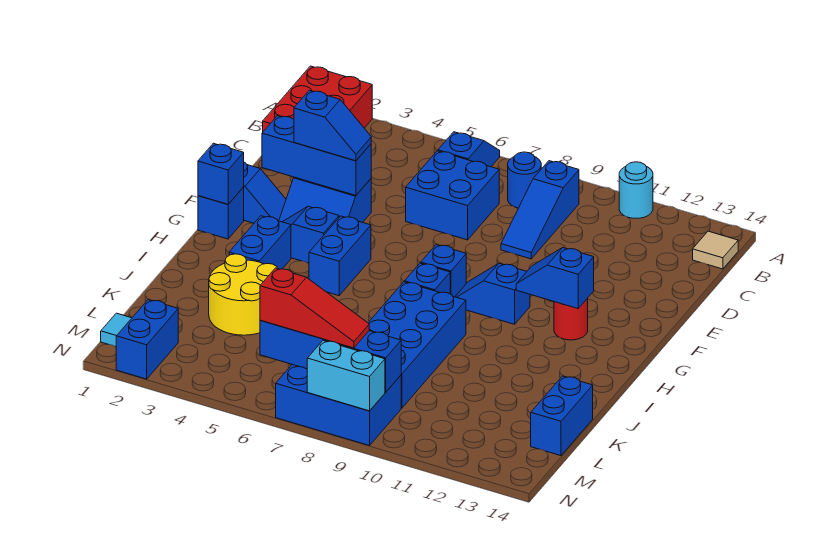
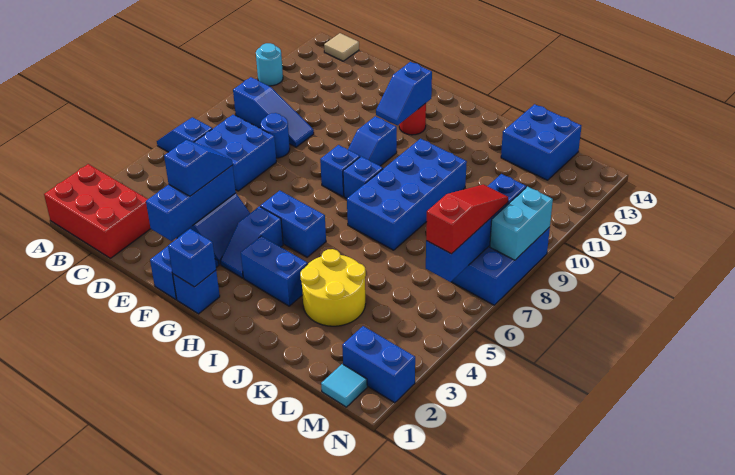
blue 1x1 round brick [508,152,541,208] -> blue 1x1 round brick moved to [261,113,290,158]
blue 2x4 brick [368,282,466,408] -> blue 2x4 brick turned to [347,139,467,250]
blue 1x2 brick [531,376,593,456] -> blue 2x2 brick [501,104,581,180]

